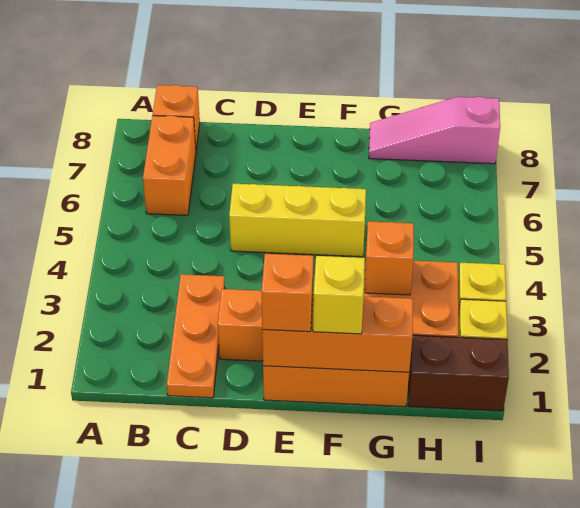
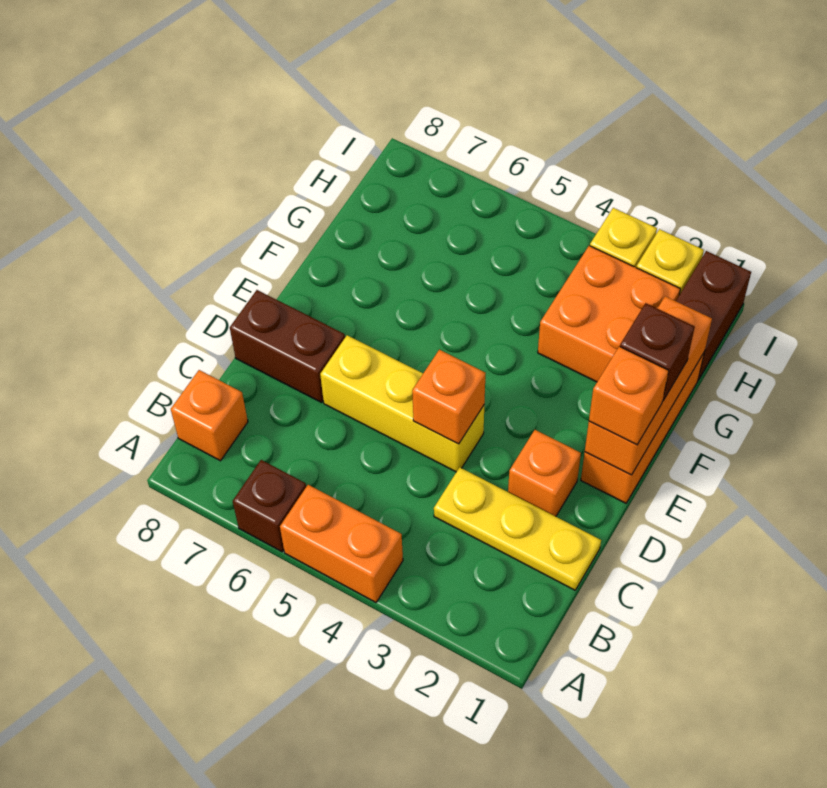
none -> brown 1x1 brick [233,460,306,552]
orange 1x2 brick [143,115,196,215] -> orange 1x2 brick moved to [280,485,403,602]
orange 1x3 plate [167,274,225,398] -> yellow 1x3 plate [434,467,601,590]
yellow 1x3 brick [229,184,366,257] -> yellow 1x3 brick turned to [320,335,484,472]
none -> brown 1x2 brick [230,290,345,403]
yellow 1x1 brick [313,256,365,334] -> brown 1x1 brick [620,303,695,400]
orange 1x1 brick [365,221,414,295] -> orange 1x1 brick moved to [412,350,486,444]
pink 1x3 slope [369,97,500,164] -> none

